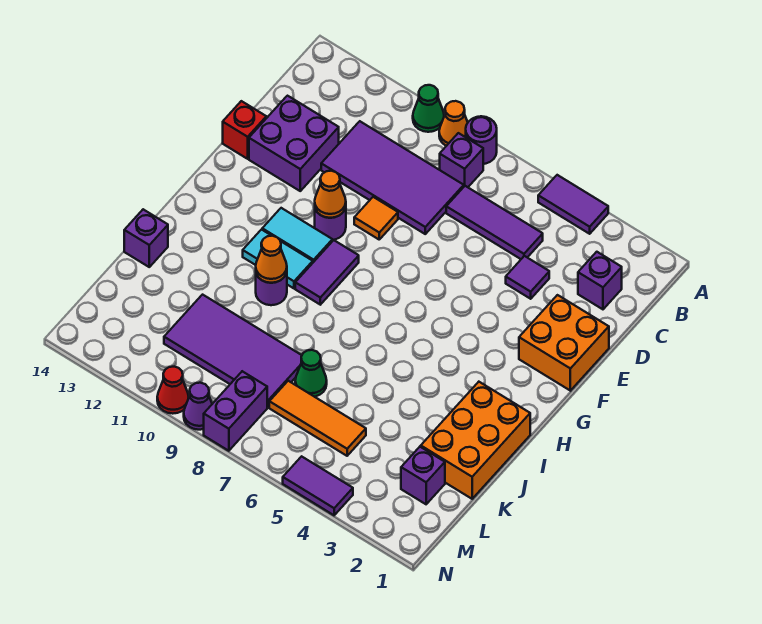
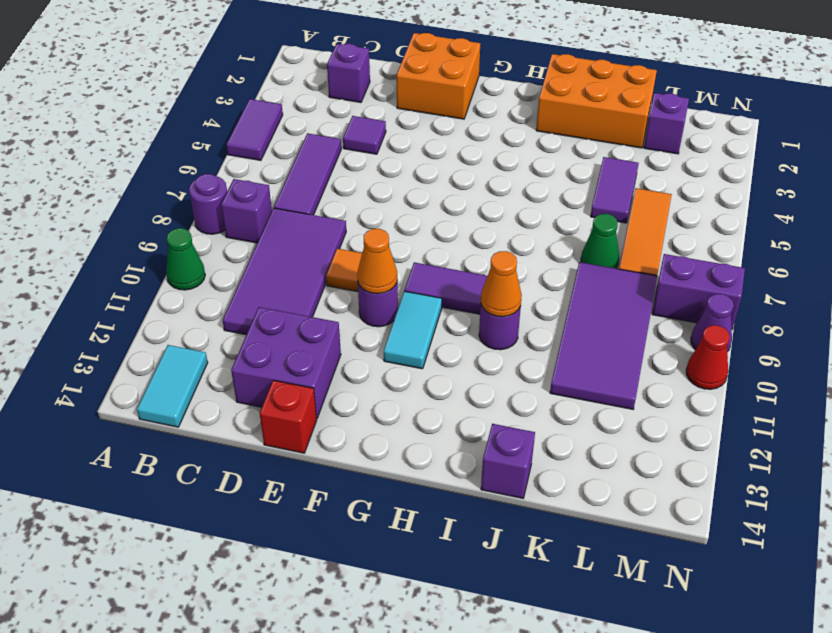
orange 1x1 cone [439,101,468,146] -> none
cyan 1x2 tile [243,230,313,288] -> cyan 1x2 tile moved to [137,345,208,427]
purple 1x2 tile [283,456,353,515] -> purple 1x2 tile moved to [591,157,639,223]

